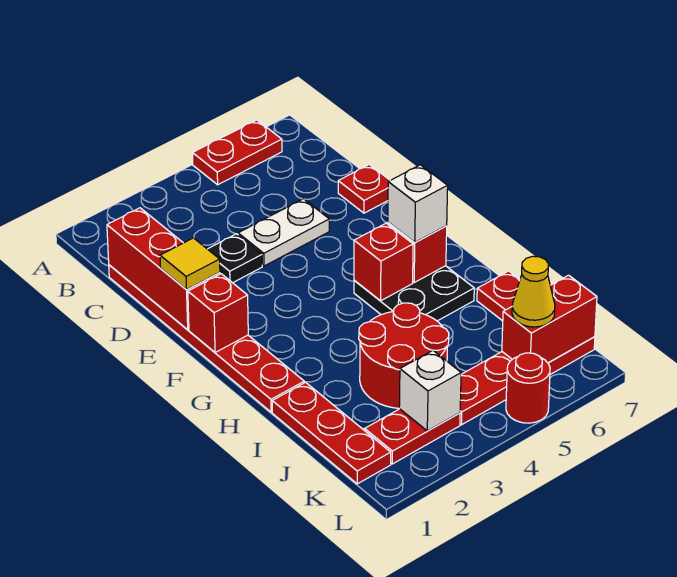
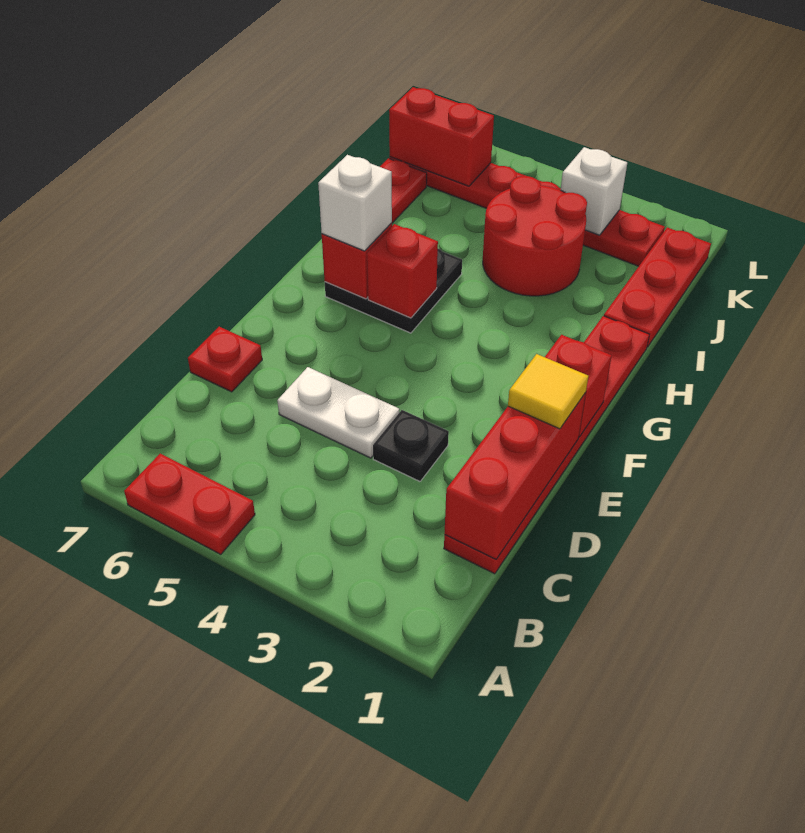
yellow 1x1 cone [512,256,555,327] -> none
red 1x1 round brick [506,353,550,423] -> none

